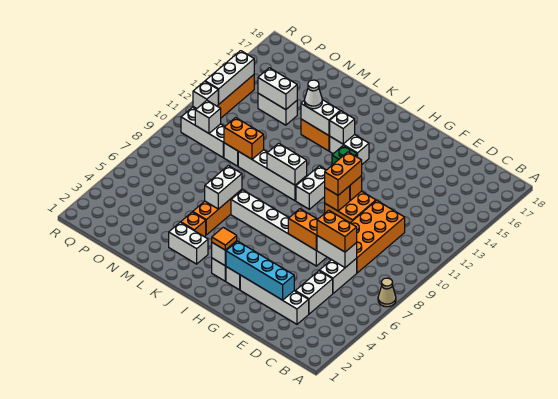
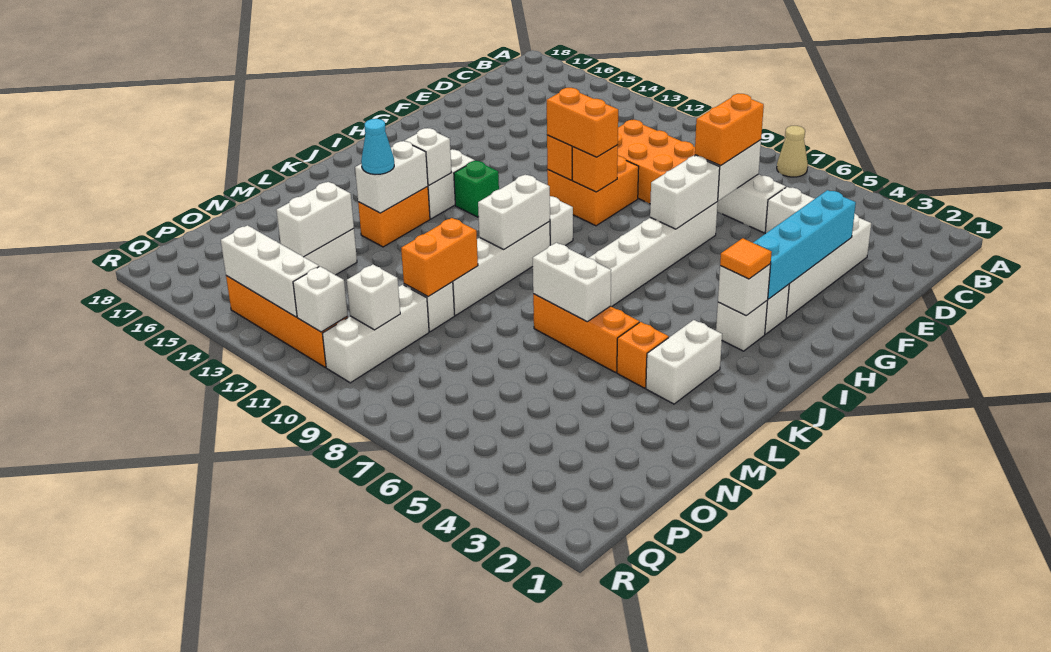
orange 1x2 brick [288,209,318,251] -> white 1x2 brick [650,155,720,229]
white 1x1 cone [305,80,322,109] -> cyan 1x1 cone [361,119,394,175]

